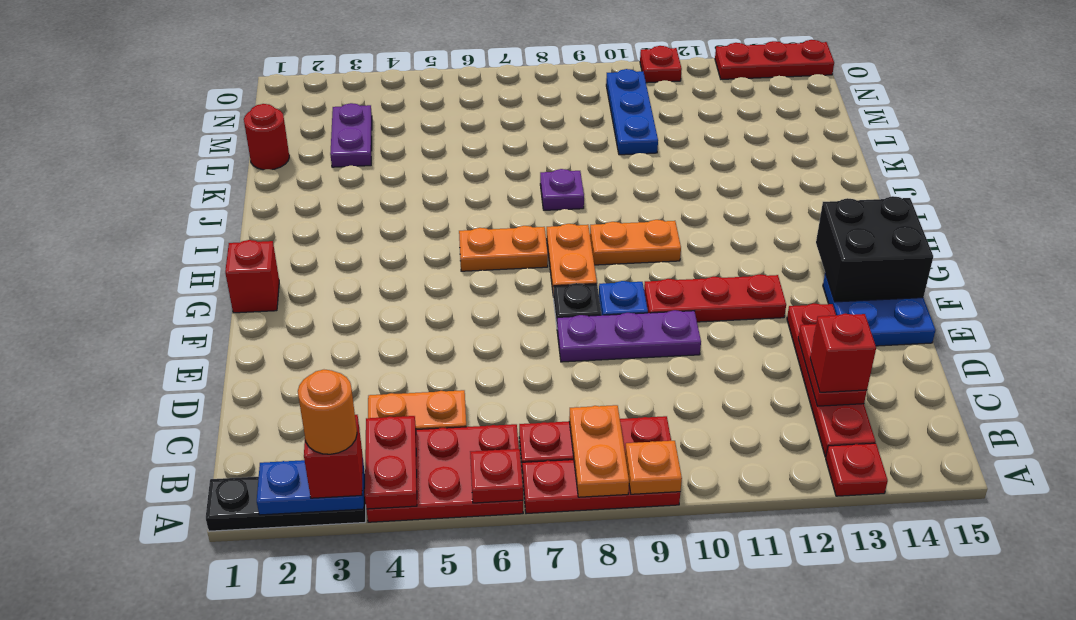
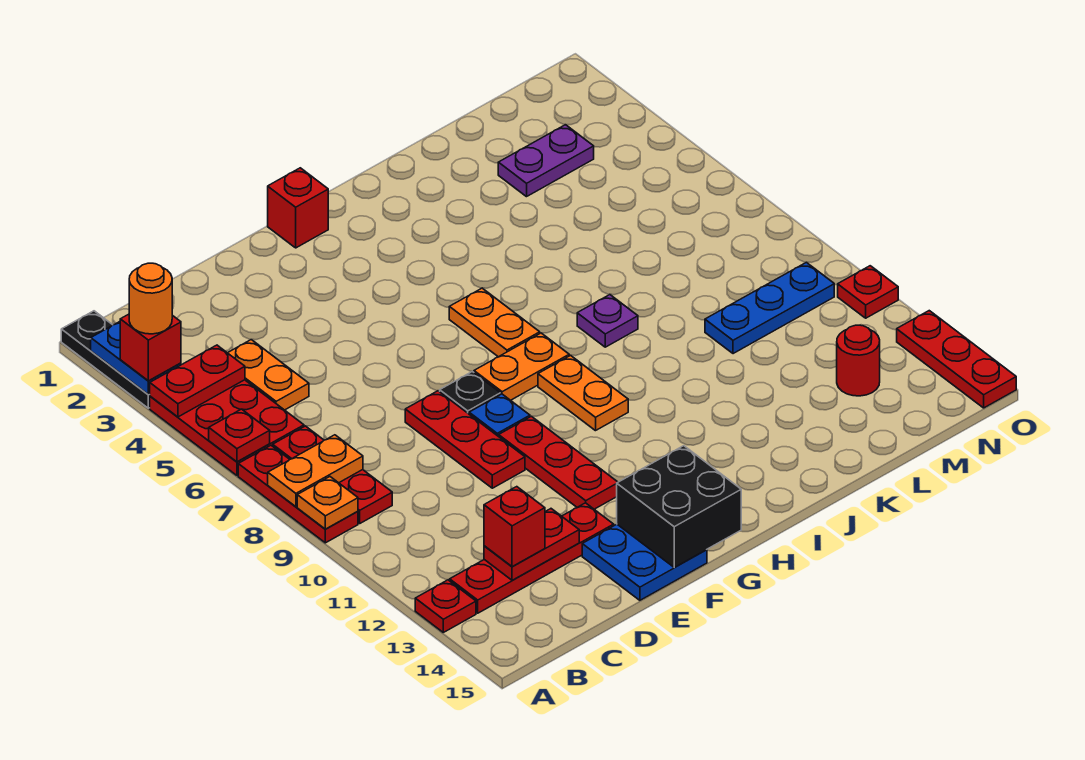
purple 1x3 plate [557,310,701,362] -> red 1x3 plate [405,391,525,488]
red 1x1 round brick [244,104,289,170] -> red 1x1 round brick moved to [837,325,880,396]

